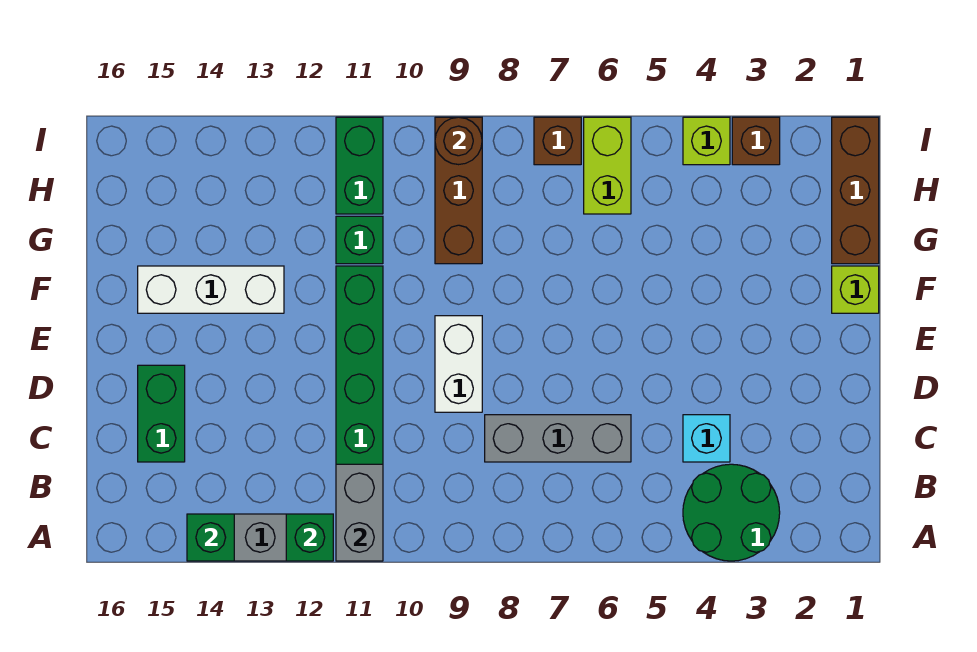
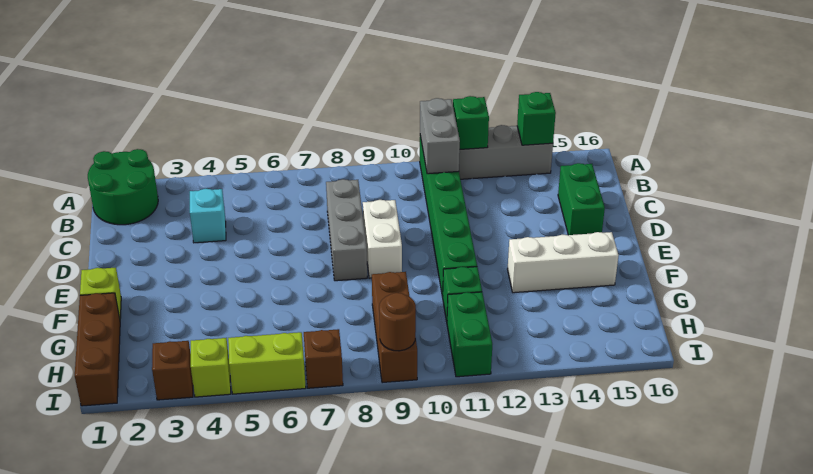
green 2x2 round brick [683,464,780,561] -> green 2x2 round brick moved to [88,149,158,225]
grey 1x3 brick [485,415,631,462] -> grey 1x3 brick turned to [326,179,367,281]
lime 1x2 brick [584,117,631,214] -> lime 1x2 brick turned to [228,332,306,394]

